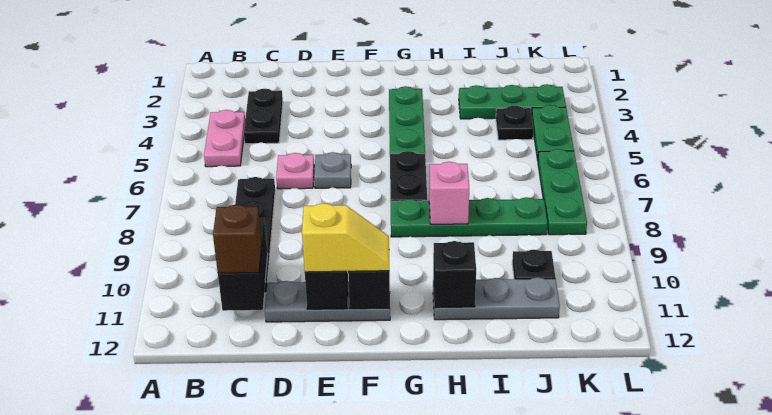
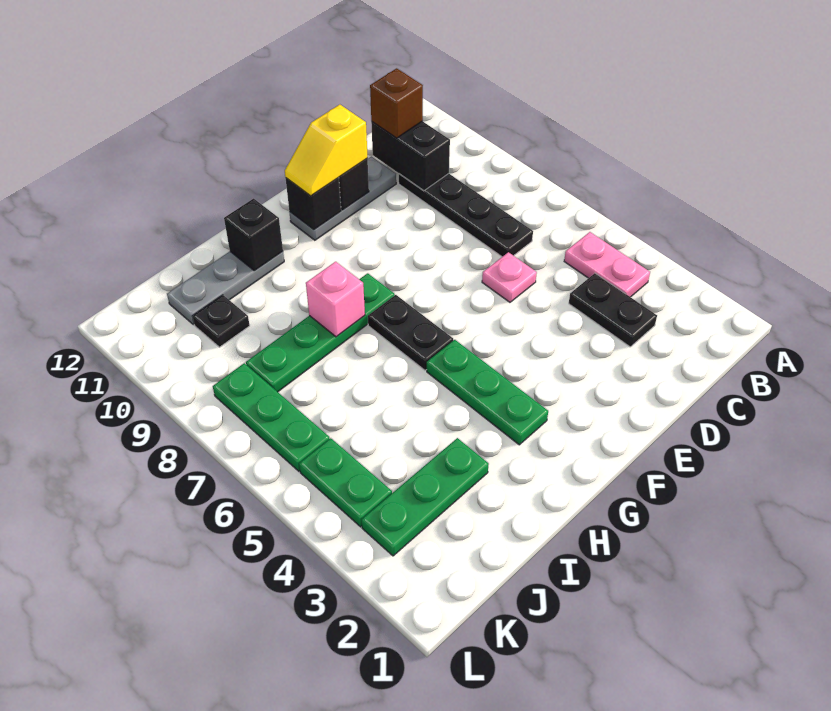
grey 1x1 plate [314,152,351,188] -> none
black 1x1 plate [496,106,533,140] -> none

